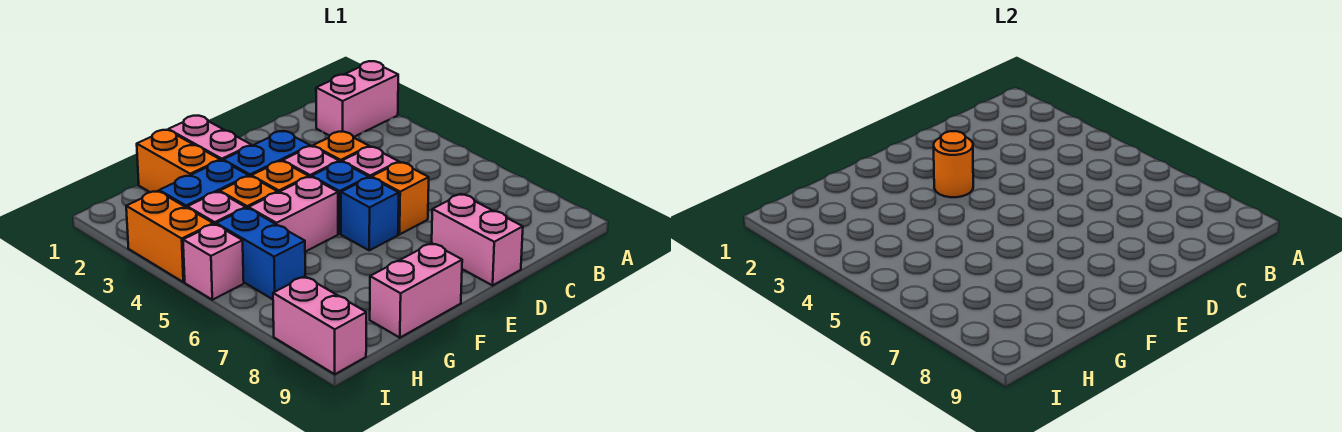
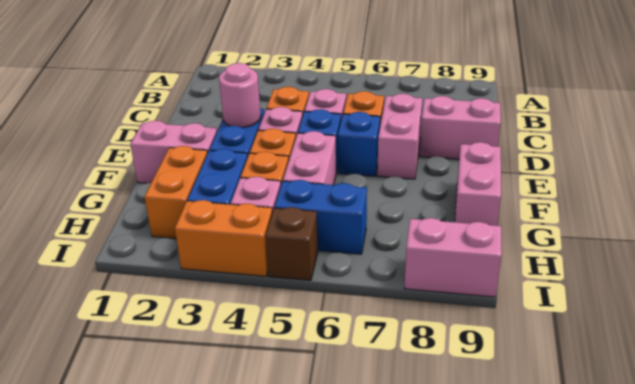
pink 1x2 brick [316,61,398,137] -> pink 1x2 brick moved to [377,94,422,179]
orange 1x1 round brick [934,131,973,197] -> pink 1x1 round brick [219,63,261,128]
orange 1x2 brick [137,130,220,192] -> orange 1x2 brick turned to [145,146,207,238]
pink 1x1 brick [183,224,244,300] -> brown 1x1 brick [265,207,318,280]

